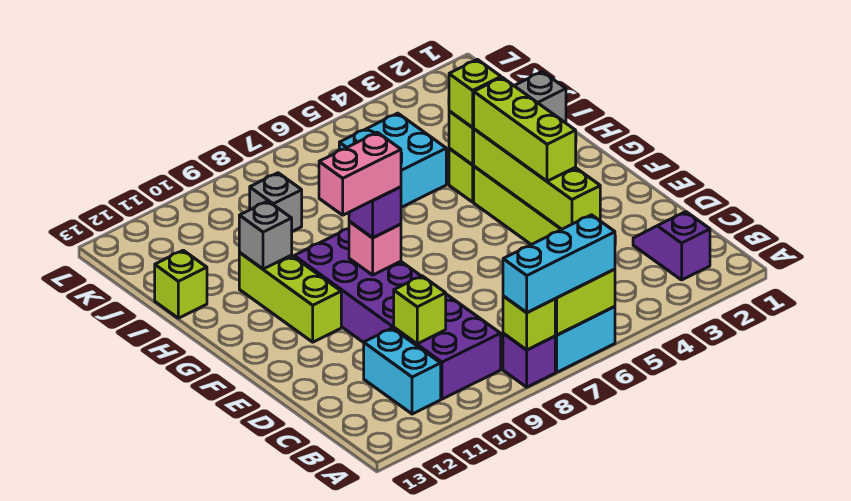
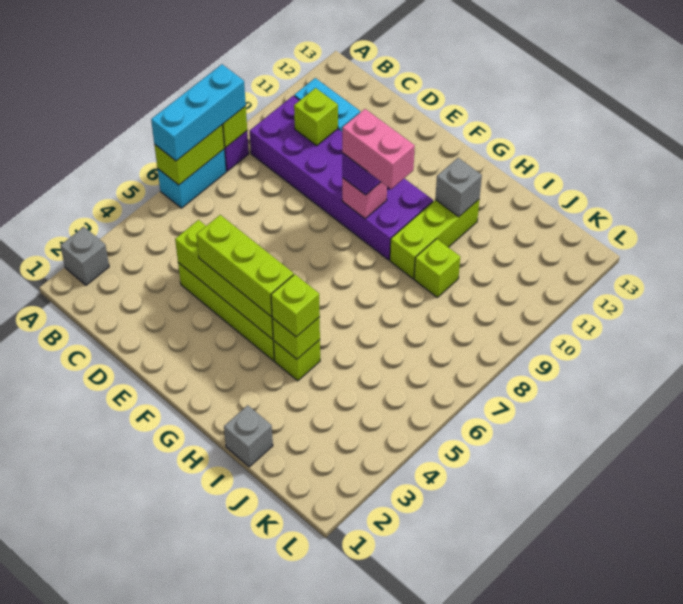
purple 1x2 slope [633,212,710,280] -> none
pink 1x2 brick [319,132,401,215] -> pink 1x2 brick turned to [342,109,415,189]
lime 1x3 brick [239,253,341,342] -> lime 1x3 brick turned to [390,200,479,279]
cyan 2x2 brick [339,113,446,207] -> none
lime 1x1 brick [155,250,207,318] -> lime 1x1 brick moved to [414,239,460,297]
grey 1x1 brick [250,173,302,231] -> grey 1x1 brick moved to [60,227,109,285]

